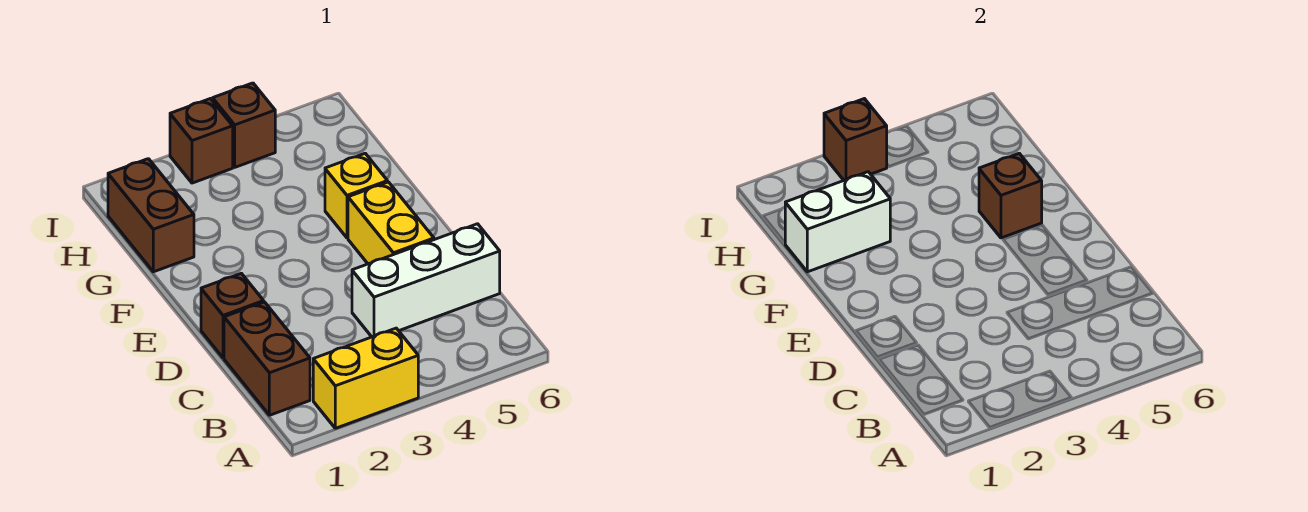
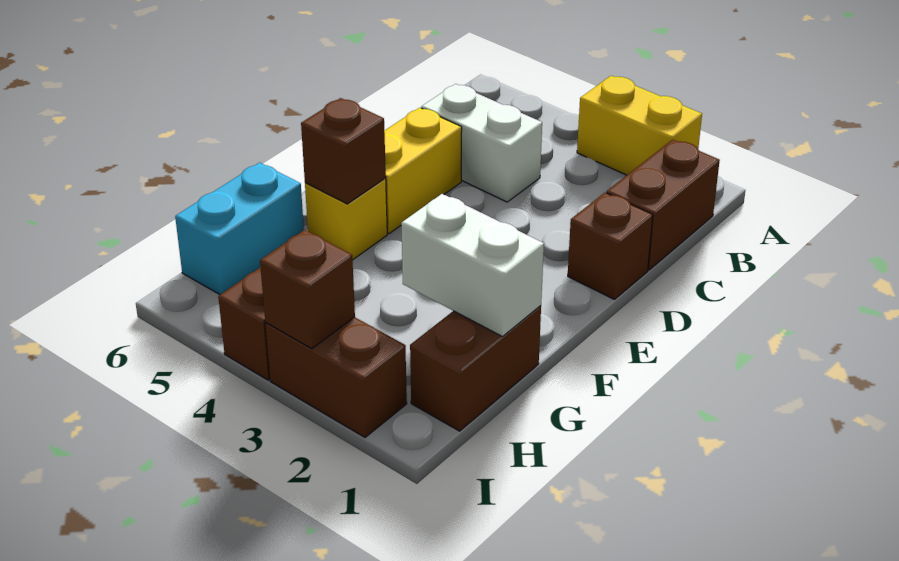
white 1x3 brick [352,224,500,337] -> white 1x2 brick [421,84,542,202]
none -> cyan 1x2 brick [175,163,304,295]
brown 1x1 brick [170,99,233,183] -> brown 1x2 brick [265,317,407,437]

